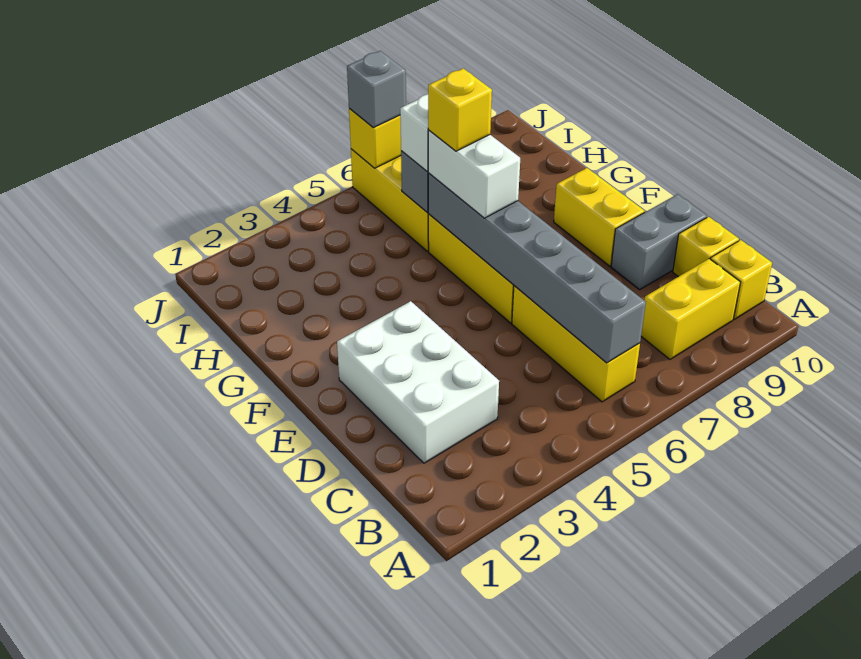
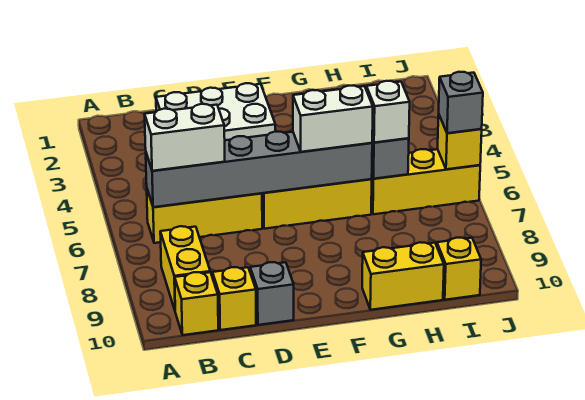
none -> white 1x2 brick [145,104,225,171]
grey 1x2 brick [611,194,707,290] -> grey 1x1 brick [250,262,294,325]
yellow 1x2 brick [554,168,645,266] -> yellow 1x2 brick moved to [362,242,444,310]
yellow 1x1 brick [428,68,492,151] -> yellow 1x1 brick moved to [437,238,481,300]

